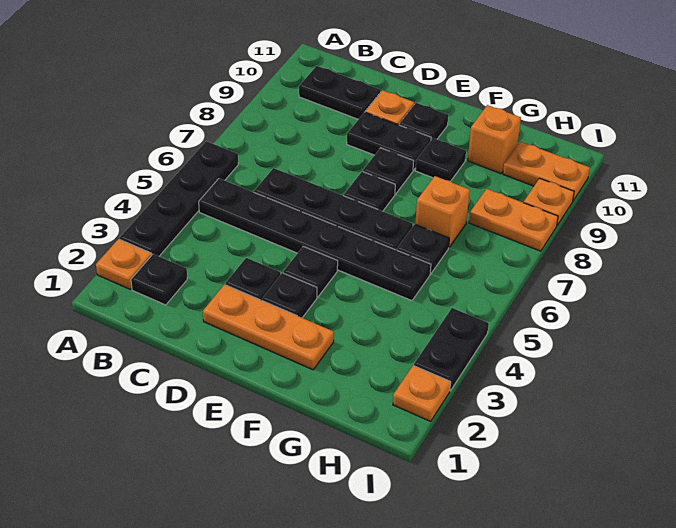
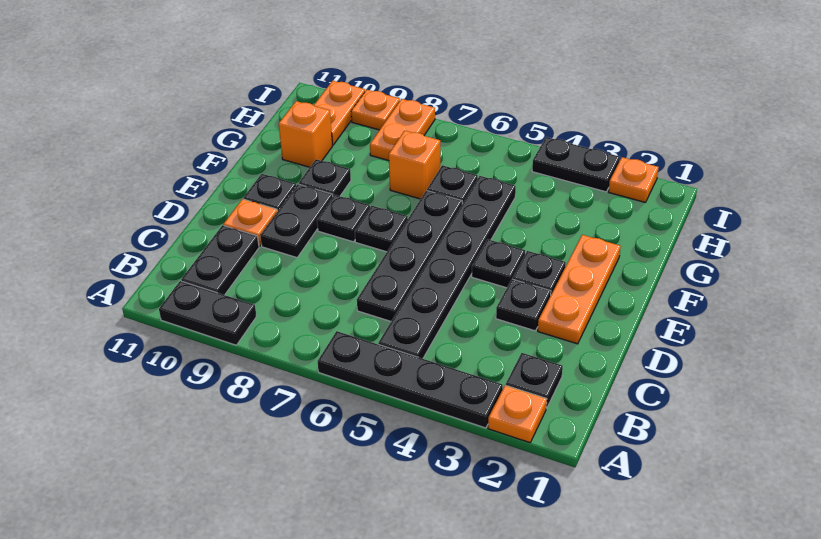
none -> black 1x2 plate [159,281,257,345]

